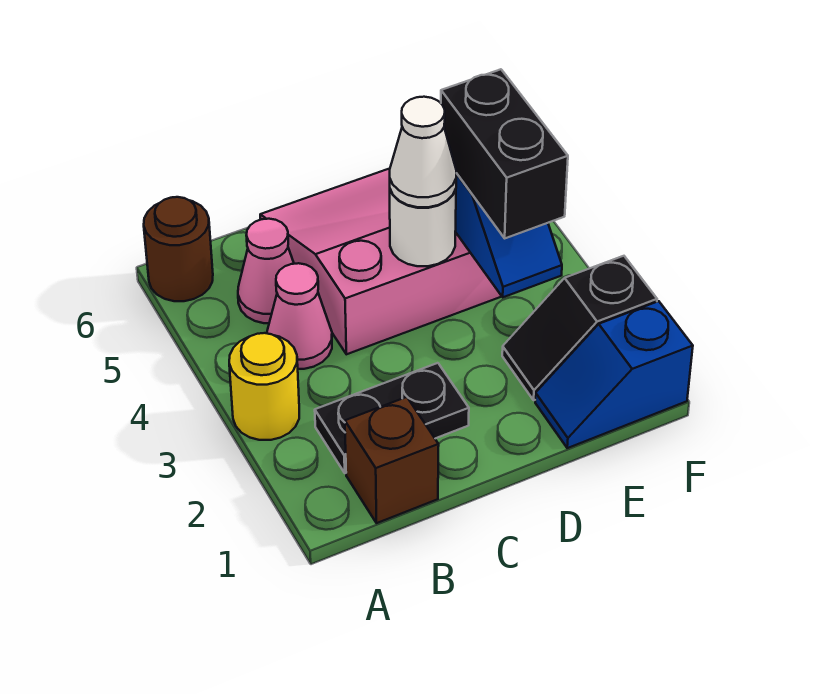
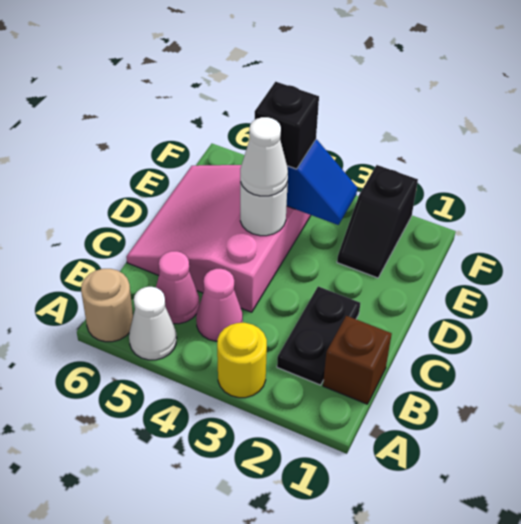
none -> white 1x1 cone [129,287,177,360]
brown 1x1 round brick [144,197,213,301] -> tan 1x1 round brick [81,269,133,342]
blue 1x2 slope [535,301,693,448] -> none
black 1x2 brick [441,69,568,238] -> black 1x1 brick [255,82,319,169]

